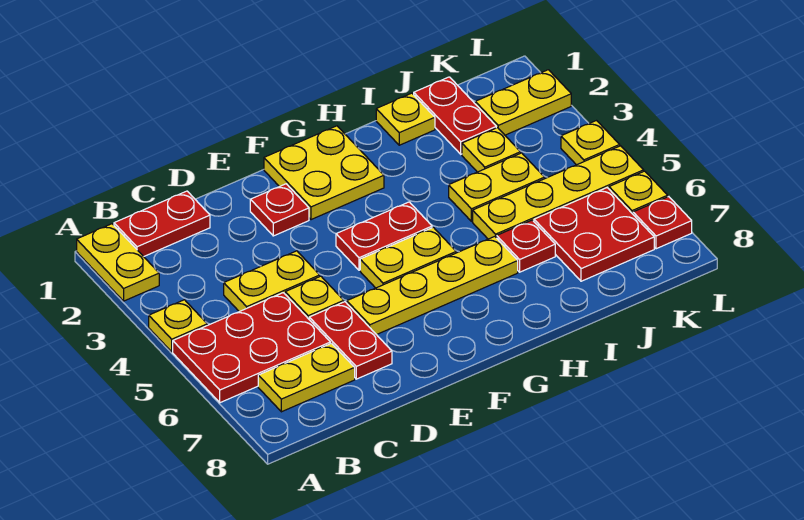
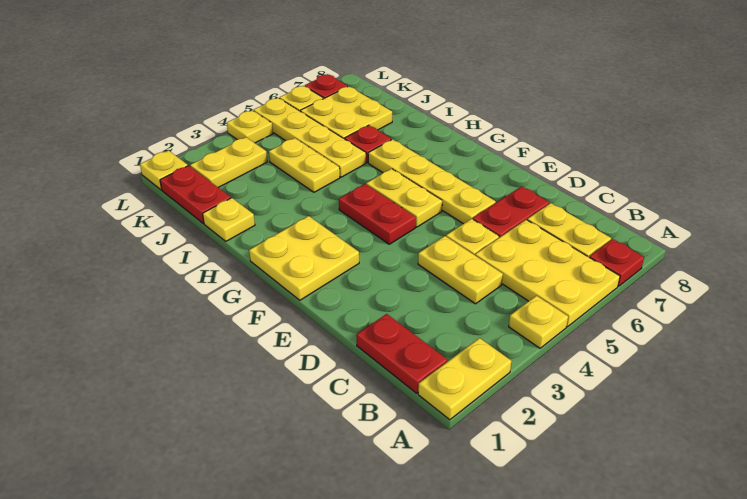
red 2x3 plate [173,293,330,403] -> yellow 2x3 plate [475,220,620,327]
red 1x1 plate [250,184,309,236] -> red 1x1 plate moved to [589,239,644,286]
red 1x2 plate [414,77,496,154] -> red 1x2 plate turned to [160,166,231,223]
yellow 1x1 plate [462,128,521,172] -> yellow 1x1 plate moved to [140,150,188,190]
red 2x2 plate [534,188,654,281] -> yellow 2x2 plate [300,86,392,139]
yellow 1x2 plate [475,70,571,135] -> yellow 1x2 plate turned to [190,137,267,188]

